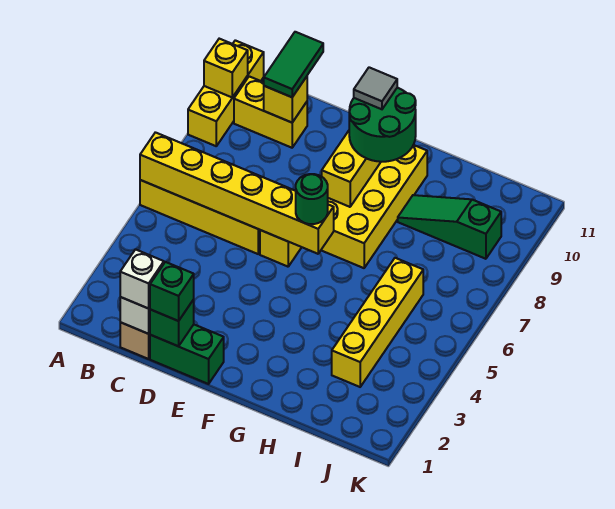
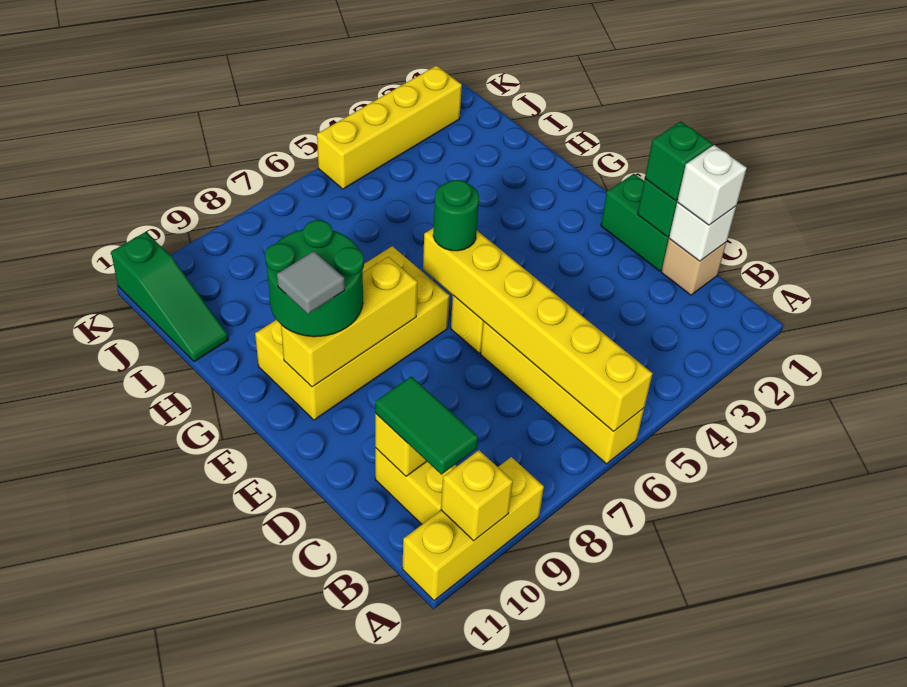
green 1x2 tile [264,32,323,97] -> green 1x2 tile turned to [375,376,478,475]
green 1x3 slope [398,195,501,259] -> green 1x3 slope moved to [111,232,228,362]
yellow 1x4 brick [332,258,423,387] -> yellow 1x4 brick moved to [317,66,462,189]

